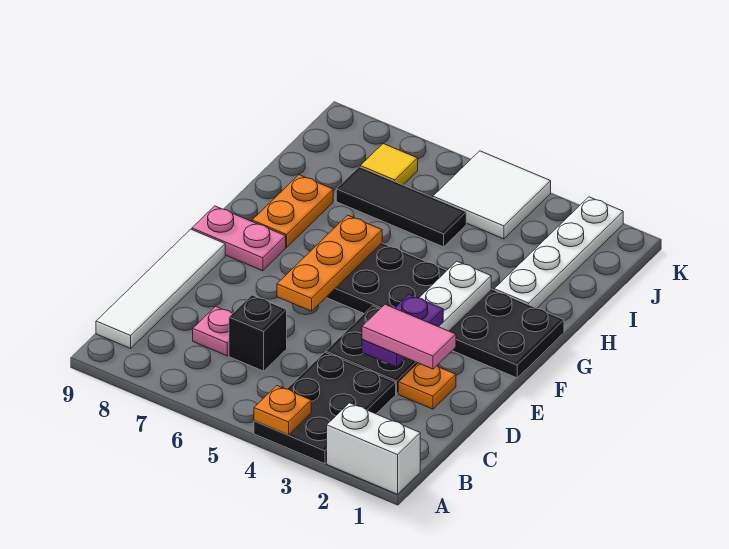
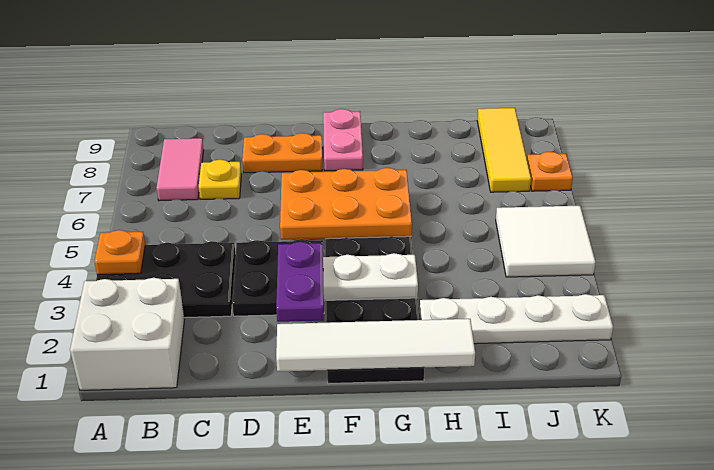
white 1x2 brick [327,403,420,494] -> white 2x2 brick [70,278,185,390]
white 1x4 tile [96,229,225,348] -> white 1x4 tile moved to [276,319,475,371]
black 1x1 brick [229,295,287,371] -> none
pink 1x1 plate [193,306,233,356] -> yellow 1x1 plate [199,160,241,199]
orange 1x1 plate [398,363,456,409] -> orange 1x1 plate moved to [527,152,573,191]
pink 1x2 tile [362,304,456,369] -> pink 1x2 tile moved to [156,138,204,201]
purple 1x2 plate [362,295,443,367] -> purple 1x2 plate turned to [276,242,324,322]
orange 1x3 plate [277,215,382,311] -> orange 2x3 plate [280,168,412,240]
orange 1x2 plate [252,175,333,247] -> orange 1x2 plate moved to [242,133,322,173]
black 1x3 tile [336,167,466,247] -> none
yellow 1x1 tile [360,144,418,185] -> yellow 1x3 tile [477,108,531,192]

